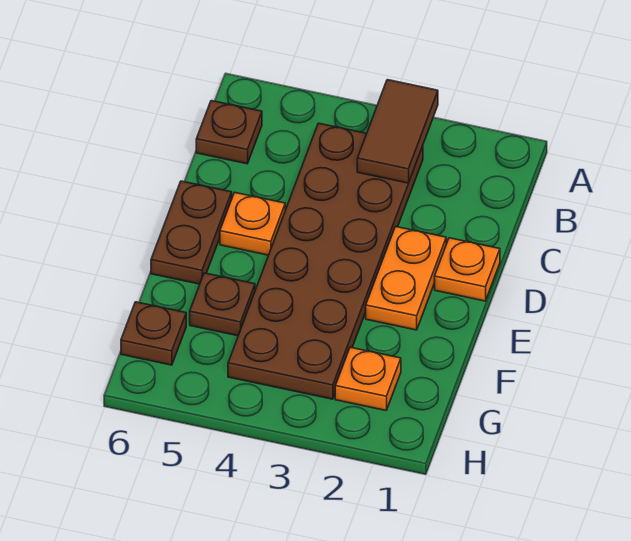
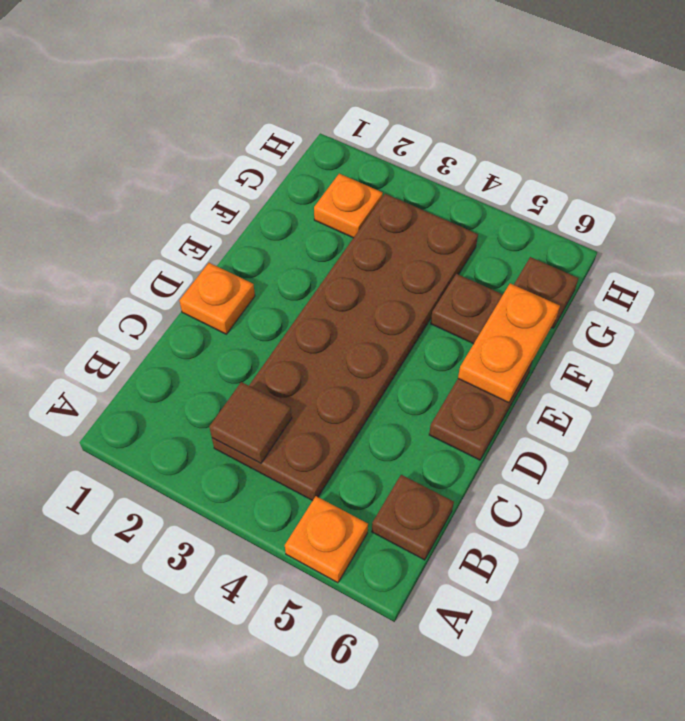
brown 1x2 tile [357,80,438,183] -> brown 1x1 tile [210,382,292,463]
orange 1x2 plate [366,227,446,330] -> orange 1x2 plate moved to [458,283,560,403]
orange 1x1 plate [220,192,285,255] -> orange 1x1 plate moved to [285,496,368,583]

